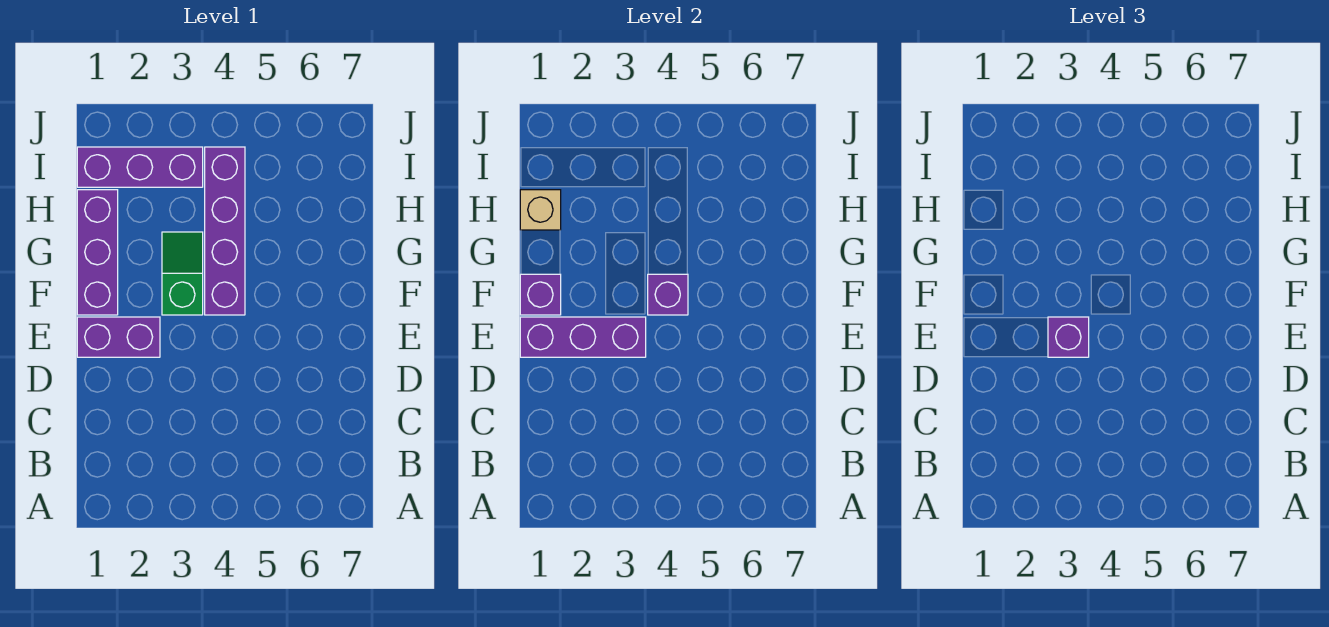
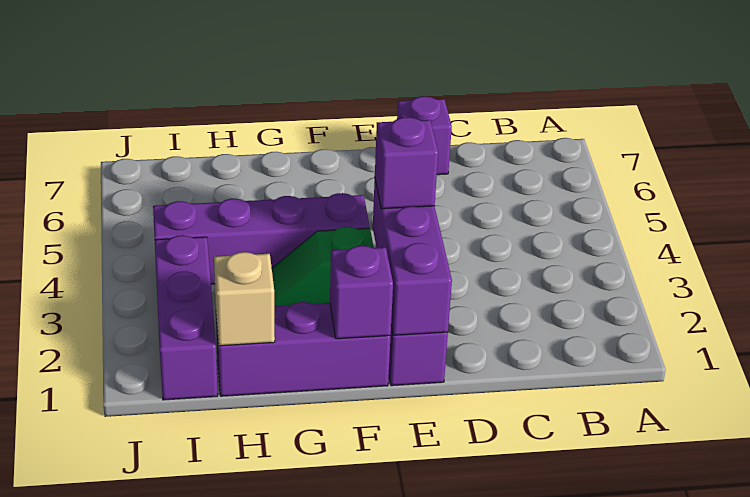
purple 1x1 brick [648,274,688,315] -> purple 1x1 brick moved to [397,96,452,175]

